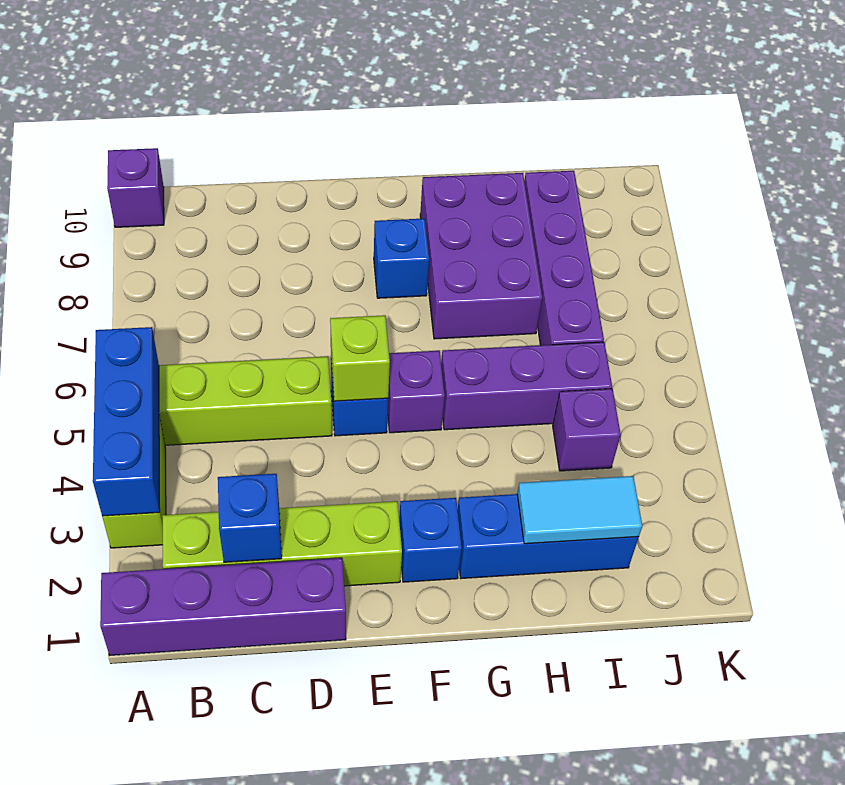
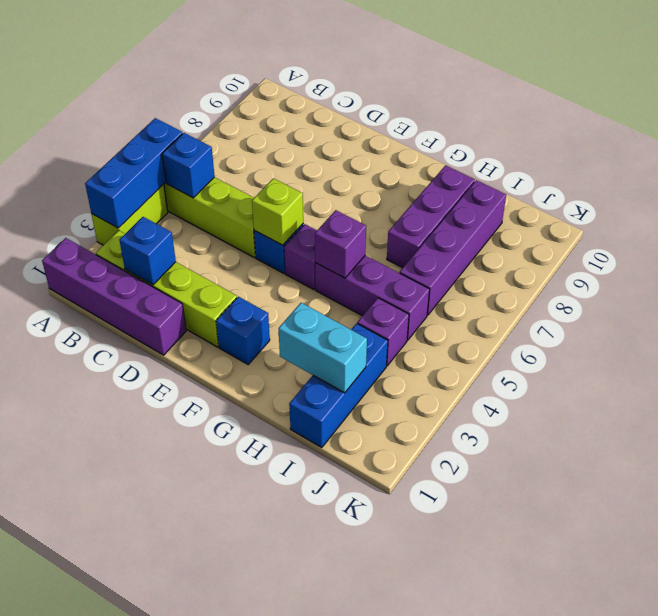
purple 1x1 brick [107,148,164,227] -> purple 1x1 brick moved to [315,210,366,278]
blue 1x1 brick [374,218,429,298] -> blue 1x1 brick moved to [162,133,215,198]
blue 1x3 brick [458,494,639,579] -> blue 1x3 brick turned to [289,323,388,447]
purple 2x3 brick [420,173,542,339] -> purple 1x3 brick [387,165,475,268]
cyan 1x2 tile [517,476,642,544] -> cyan 1x2 brick [278,303,367,393]

